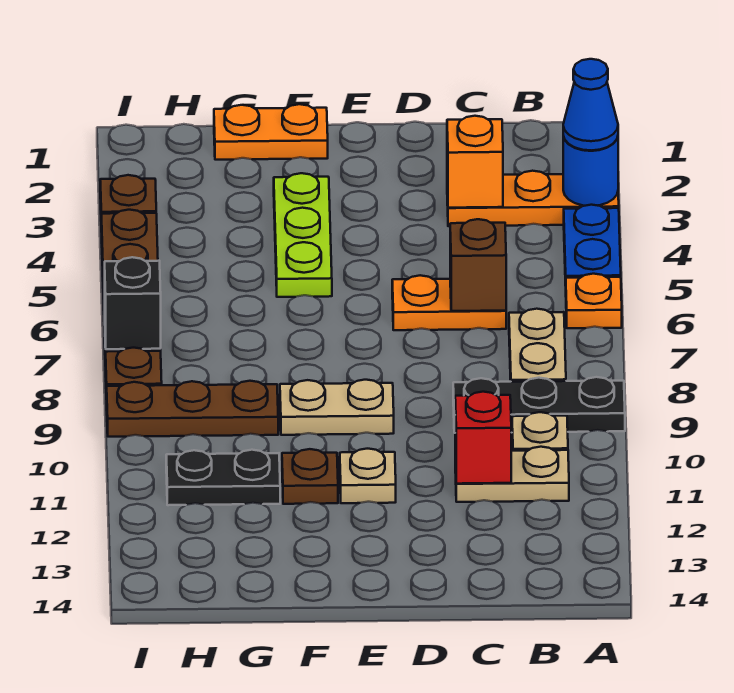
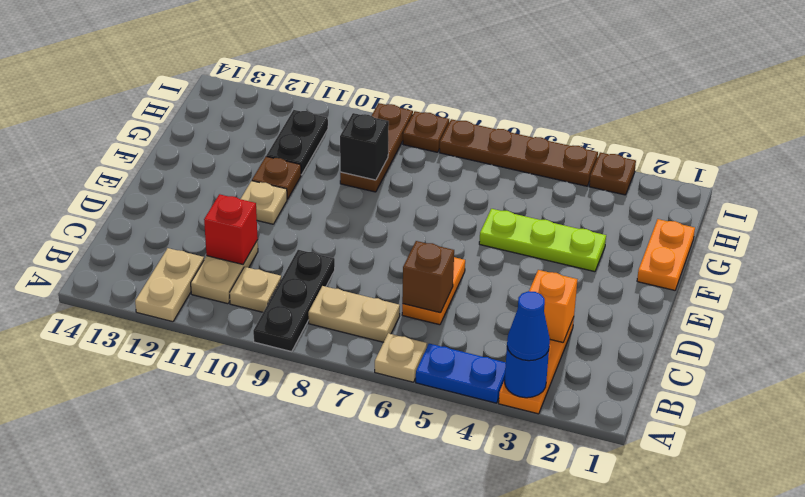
orange 1x1 plate [566,274,622,328] -> tan 1x1 plate [375,333,427,382]
tan 1x2 plate [280,380,394,435] -> tan 1x2 plate moved to [135,248,204,322]
black 1x1 brick [105,257,161,349] -> black 1x1 brick moved to [340,113,389,180]

